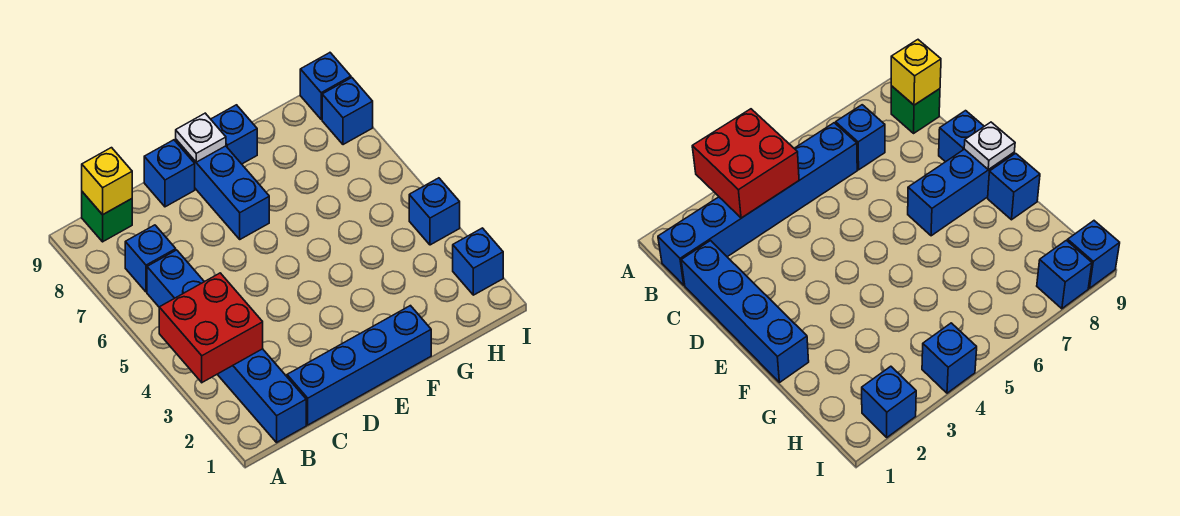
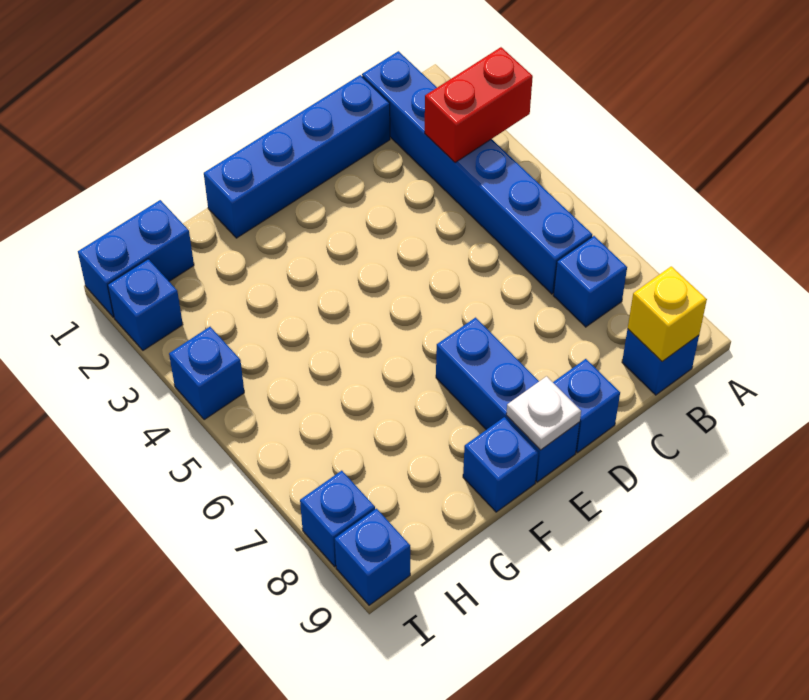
red 2x2 brick [159,273,263,382] -> red 1x2 brick [425,47,533,162]
green 1x1 brick [82,192,132,242] -> blue 1x1 brick [622,329,699,395]
none -> blue 1x2 brick [78,200,194,317]

